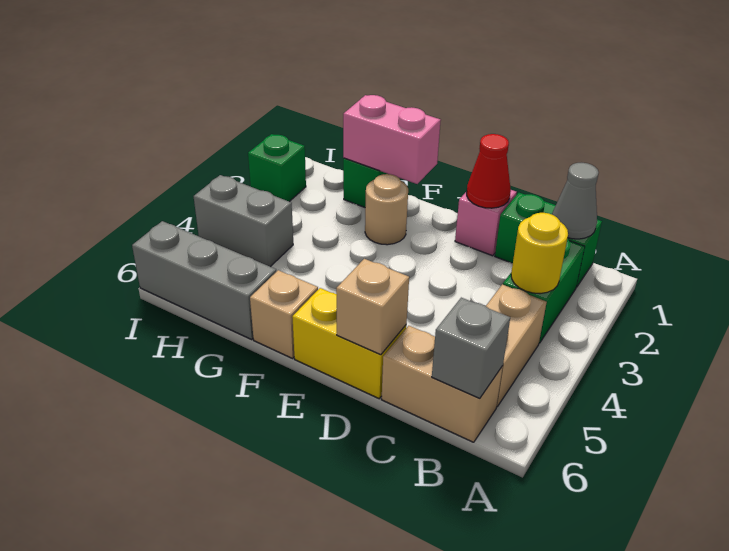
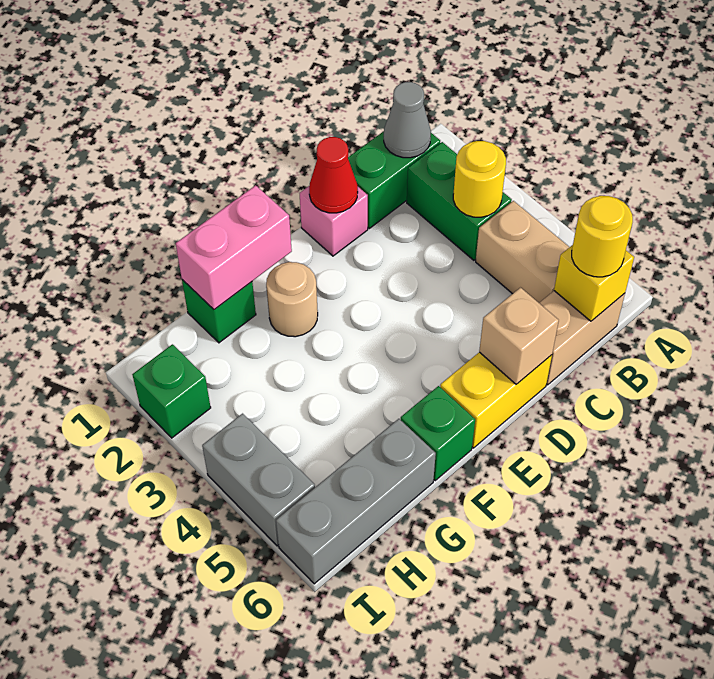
grey 1x1 brick [432,298,510,398] -> yellow 1x1 brick [554,245,634,321]
none -> yellow 1x1 round brick [572,196,633,277]
tan 1x1 brick [250,270,318,358] -> green 1x1 brick [401,386,475,481]
grey 1x2 brick [194,175,293,267] -> grey 1x2 brick turned to [202,414,315,546]

